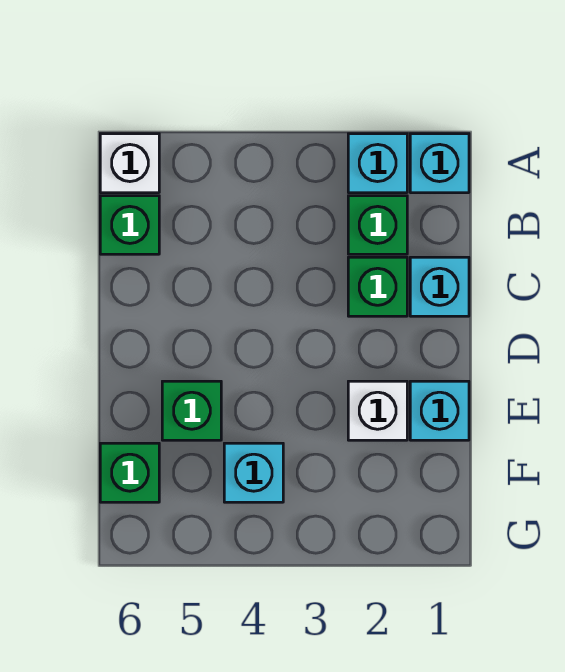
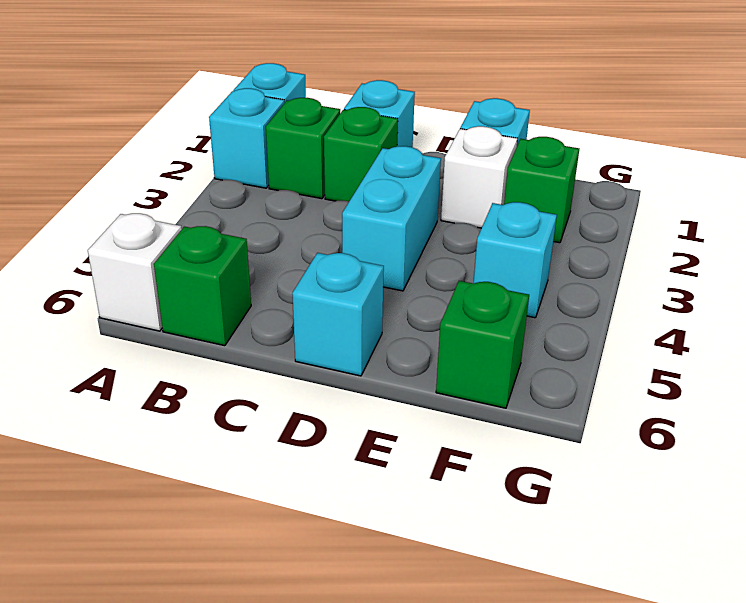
none -> cyan 1x2 brick [342,146,441,291]
none -> cyan 1x1 brick [292,253,384,376]
green 1x1 brick [162,381,221,440] -> green 1x1 brick moved to [504,137,579,243]

